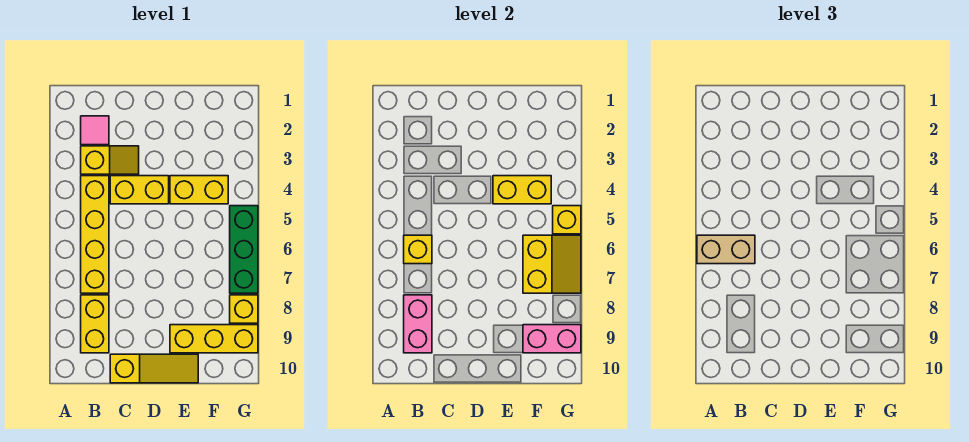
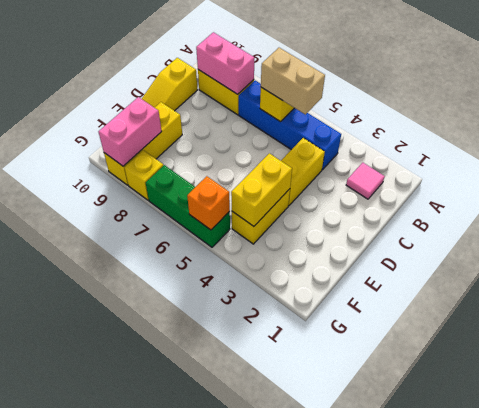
tan 1x2 brick [697,235,755,264] -> tan 1x2 brick turned to [261,48,325,114]
yellow 1x2 slope [81,146,139,174] -> none
yellow 1x4 brick [81,176,109,293] -> blue 1x4 brick [239,81,341,170]
yellow 2x2 slope [523,235,581,293] -> none
yellow 1x1 brick [553,206,581,234] -> orange 1x1 brick [187,176,230,230]

